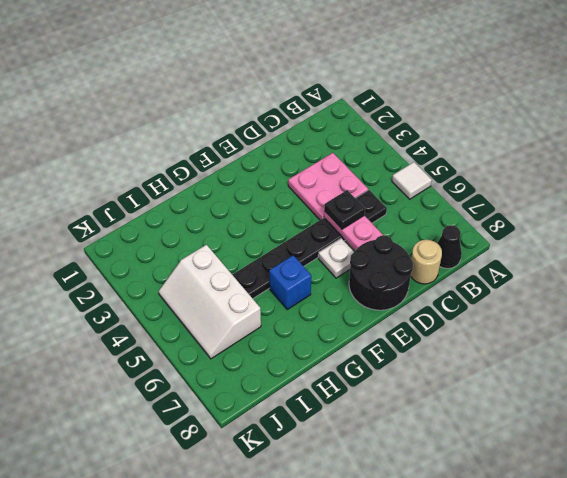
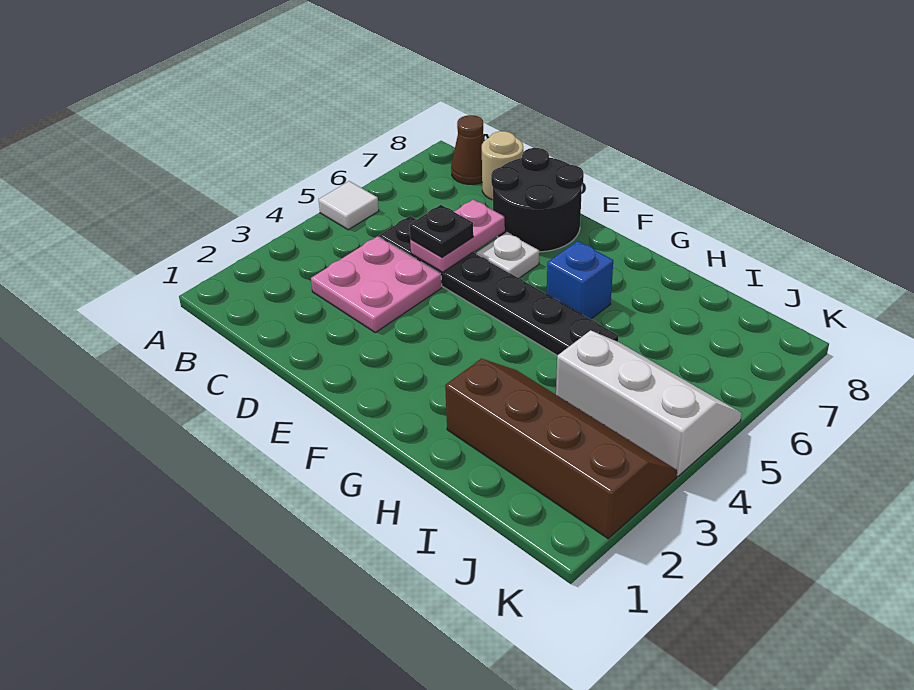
black 1x1 cone [437,225,462,269] -> brown 1x1 cone [451,115,485,184]
none -> brown 2x4 slope [445,359,677,539]
white 2x3 slope [159,245,261,359] -> white 2x3 slope turned to [556,330,742,477]

